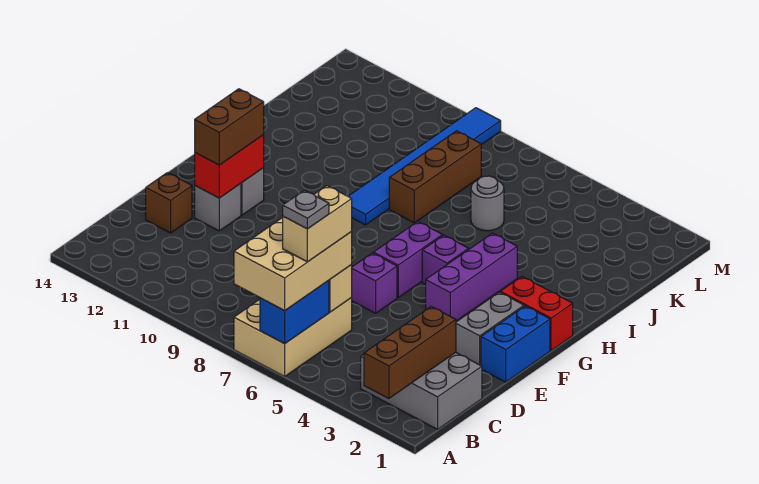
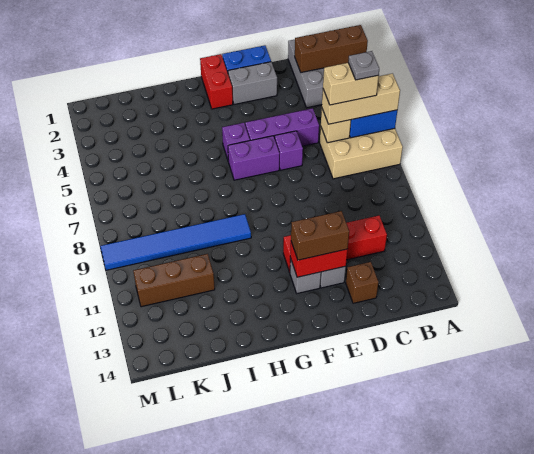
tan 2x3 brick [234,217,352,311] -> tan 1x3 brick [322,74,400,124]
none -> red 1x4 brick [283,216,387,272]
purple 1x3 brick [426,233,517,321] -> purple 1x3 brick moved to [245,108,319,146]
brown 1x3 brick [389,131,481,223] -> brown 1x3 brick moved to [133,254,215,307]
grey 1x1 round brick [471,176,504,231] -> none

